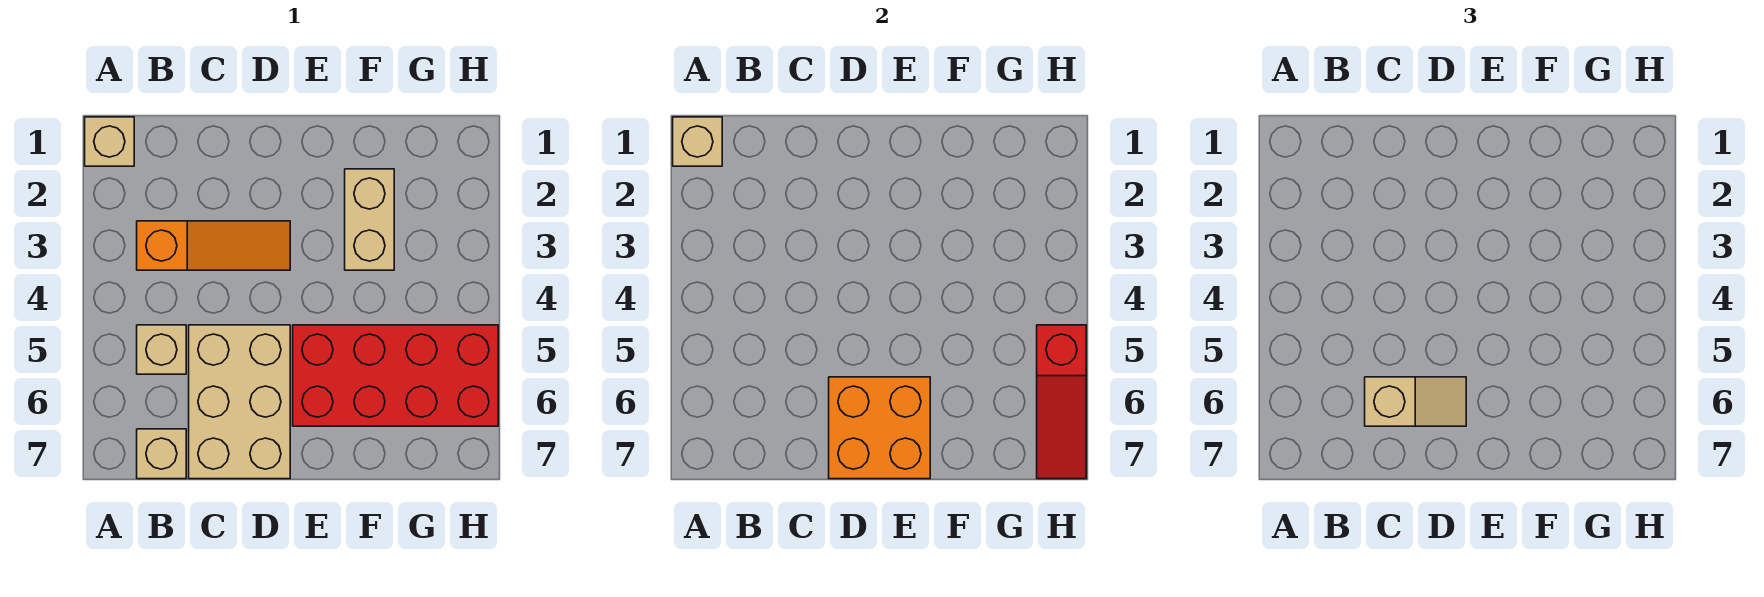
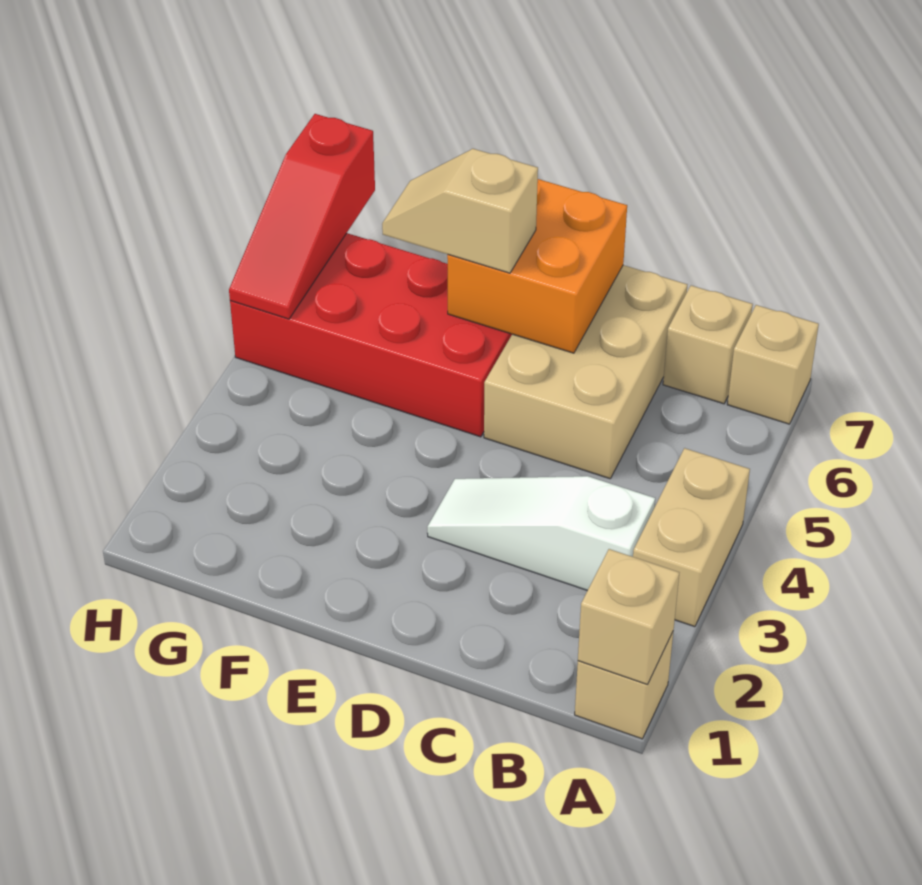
orange 1x3 slope [137,221,290,270] -> white 1x3 slope [427,476,655,590]
tan 1x1 brick [137,325,186,374] -> tan 1x1 brick moved to [727,305,819,424]
tan 1x2 slope [1365,377,1466,426] -> tan 1x2 slope moved to [382,149,538,273]
tan 1x2 brick [345,169,394,270] -> tan 1x2 brick moved to [633,448,750,627]
red 1x3 slope [1037,325,1086,479] -> red 1x3 slope turned to [229,114,375,319]

